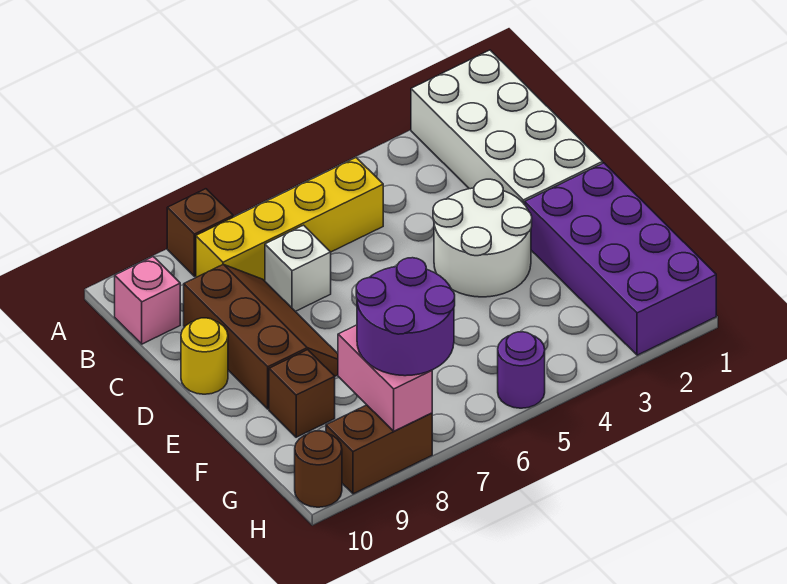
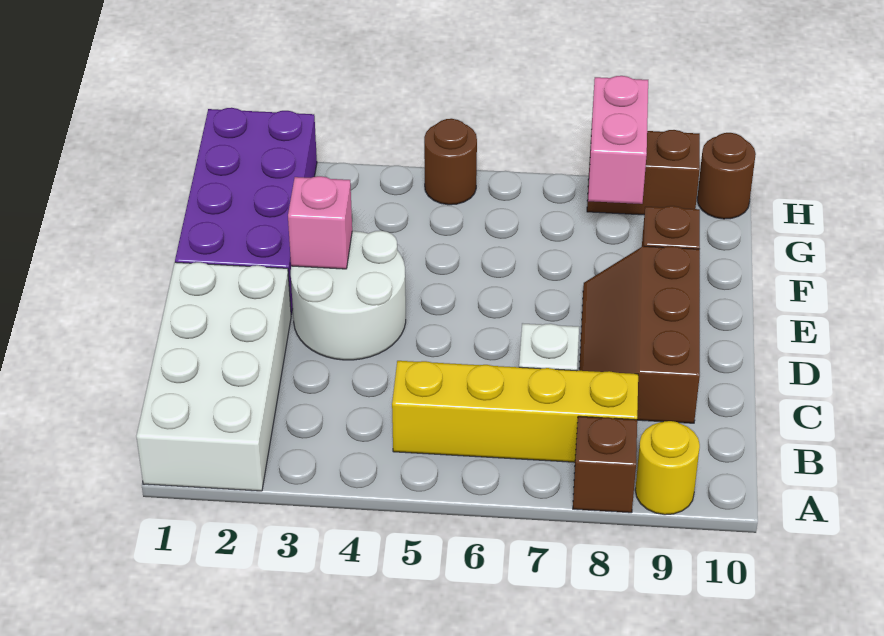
pink 1x1 brick [115,257,180,344] -> pink 1x1 brick moved to [288,176,352,269]
yellow 1x1 round brick [181,318,228,394] -> yellow 1x1 round brick moved to [635,421,700,515]
purple 2x2 round brick [356,258,455,376] -> none
purple 1x1 round brick [498,332,545,408] -> brown 1x1 round brick [424,119,477,205]

